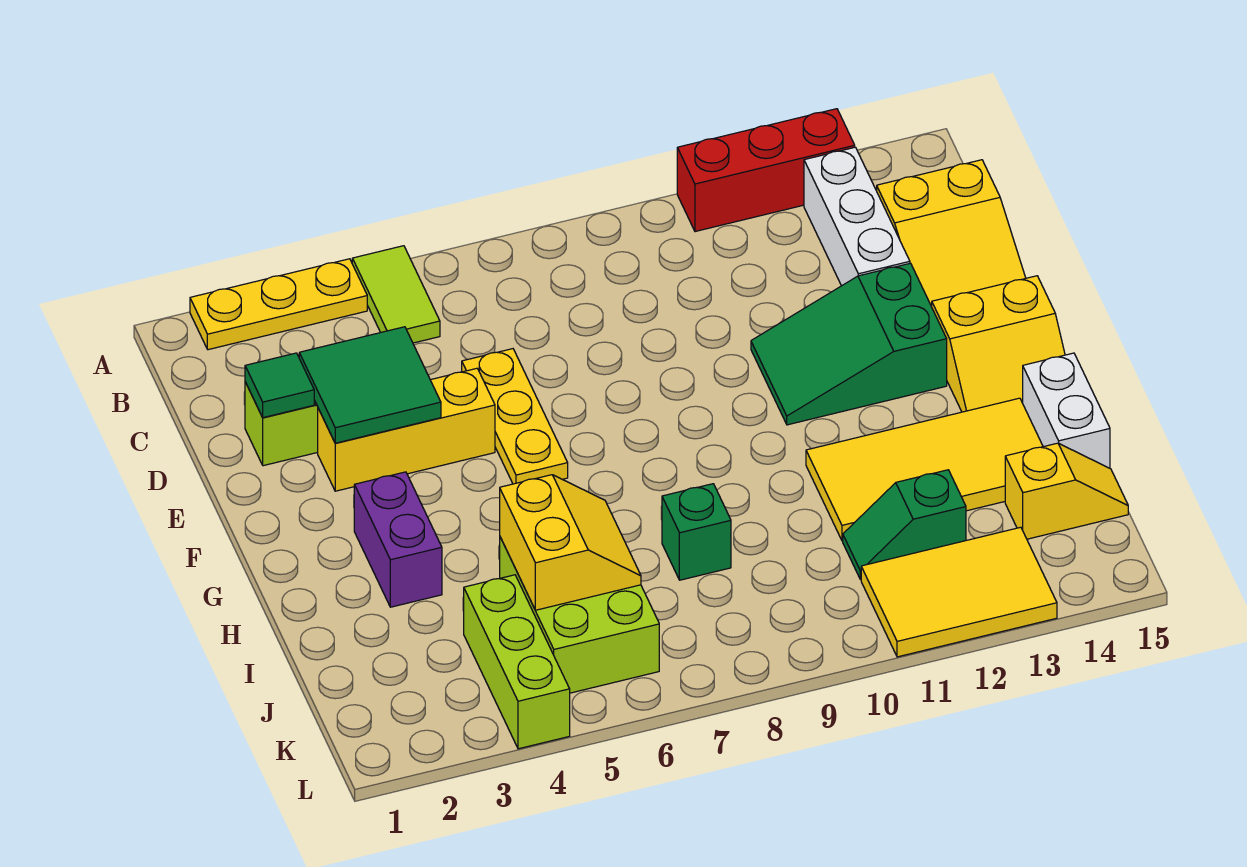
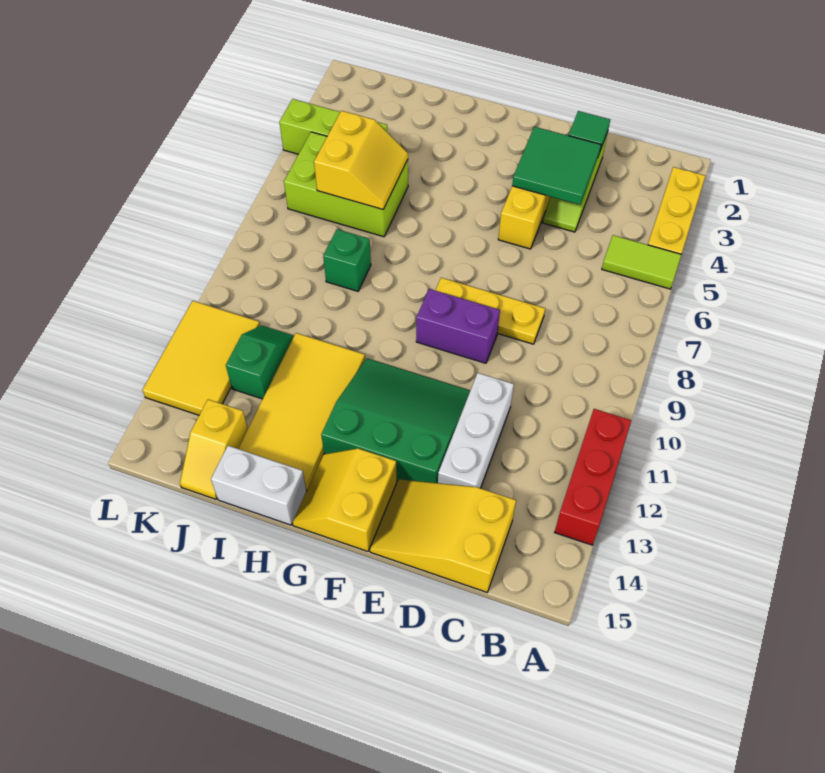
white 1x3 brick [804,147,910,286] -> white 1x3 brick turned to [438,373,514,488]
yellow 1x3 plate [462,349,568,484] -> yellow 1x3 plate moved to [435,278,545,344]
green 2x3 slope [751,263,947,425] -> green 3x3 slope [321,358,470,483]
purple 1x2 brick [354,472,442,607] -> purple 1x2 brick moved to [416,289,500,363]
yellow 2x2 slope [500,475,641,610] -> yellow 2x2 slope turned to [314,111,408,209]

